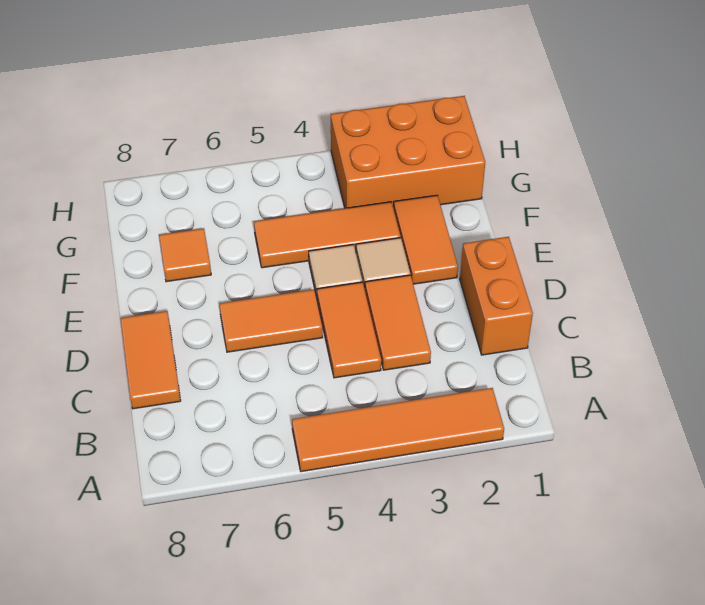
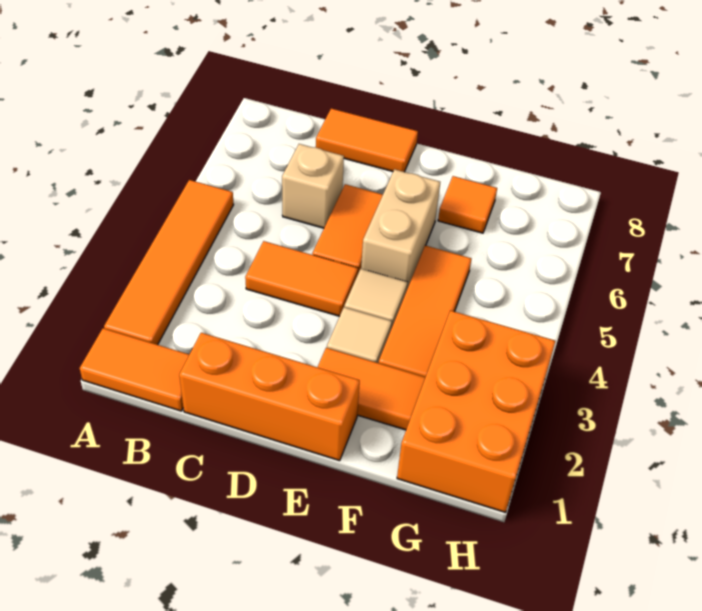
orange 1x2 brick [460,237,533,355] -> orange 1x3 brick [179,333,360,461]
orange 1x2 tile [365,275,431,370] -> orange 1x2 tile moved to [80,328,189,411]
none -> tan 1x1 brick [282,144,344,228]
none -> tan 1x2 brick [361,169,440,289]

